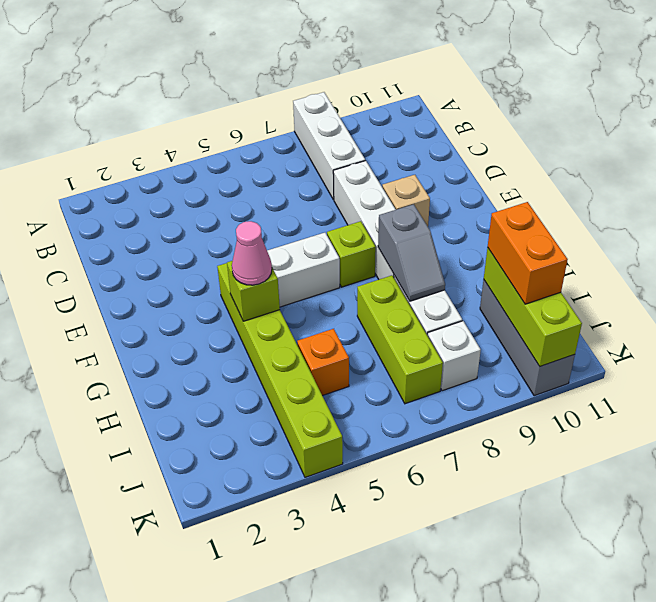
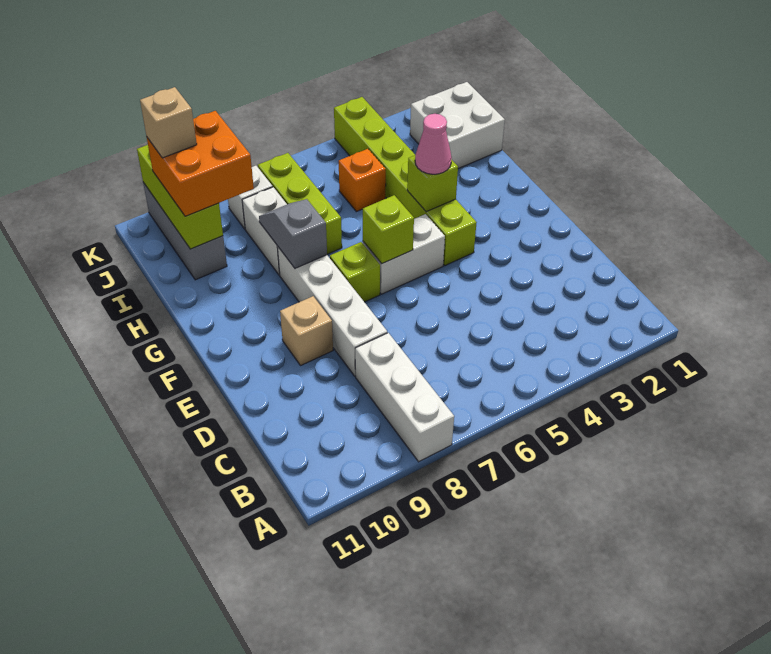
none -> lime 1x1 brick [363,195,414,264]
none -> white 2x2 brick [410,82,505,169]
orange 1x2 brick [488,202,568,304] -> orange 2x2 brick [147,111,254,216]
none -> tan 1x1 brick [140,87,197,158]

